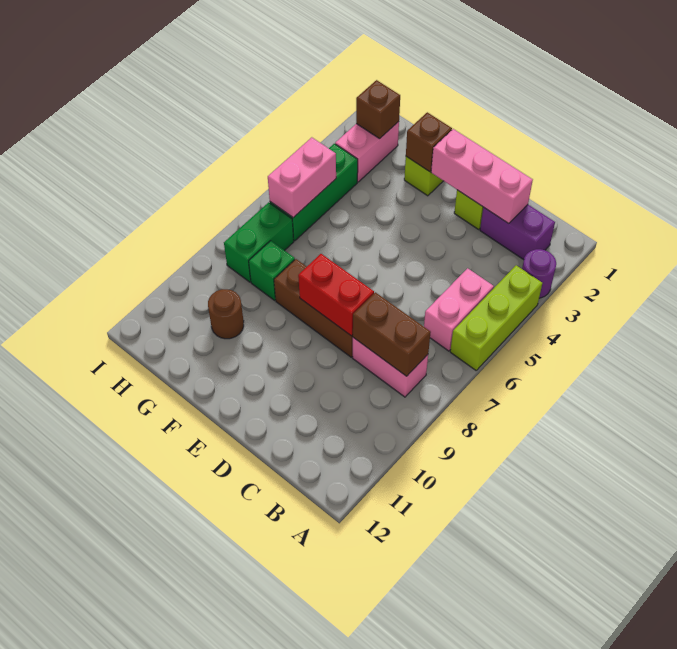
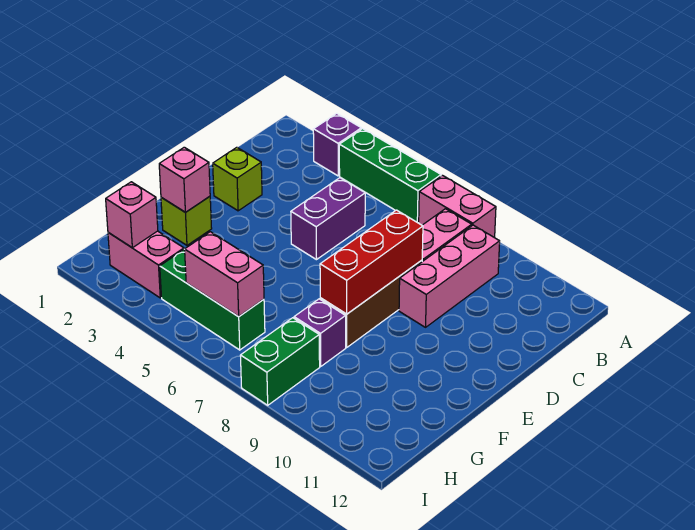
purple 1x1 round brick [522,249,556,298] -> purple 1x1 brick [313,113,361,176]
lime 1x3 brick [450,265,542,370] -> green 1x3 brick [339,129,441,223]
purple 1x2 brick [480,205,555,260] -> purple 1x2 brick moved to [291,178,365,260]
pink 1x2 brick [424,268,494,351] -> pink 1x2 brick moved to [419,175,496,238]
brown 1x2 brick [353,292,431,376] -> none
pink 1x3 brick [431,129,533,224] -> pink 1x3 brick moved to [399,225,500,327]
red 1x2 brick [298,254,374,336] -> red 1x3 brick [320,210,423,314]
brown 1x1 brick [406,112,452,172] -> pink 1x1 brick [159,147,210,212]
green 1x1 brick [249,241,295,300] -> purple 1x1 brick [294,299,346,366]
brown 1x1 round brick [208,289,244,339] -> none
brown 1x1 brick [356,80,400,139] -> pink 1x1 brick [106,182,158,248]
green 1x2 brick [224,202,294,282] -> green 1x2 brick turned to [240,318,320,405]

